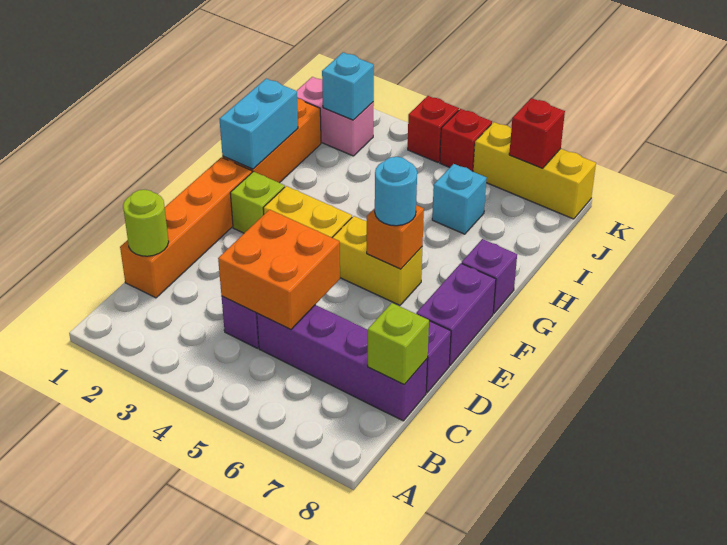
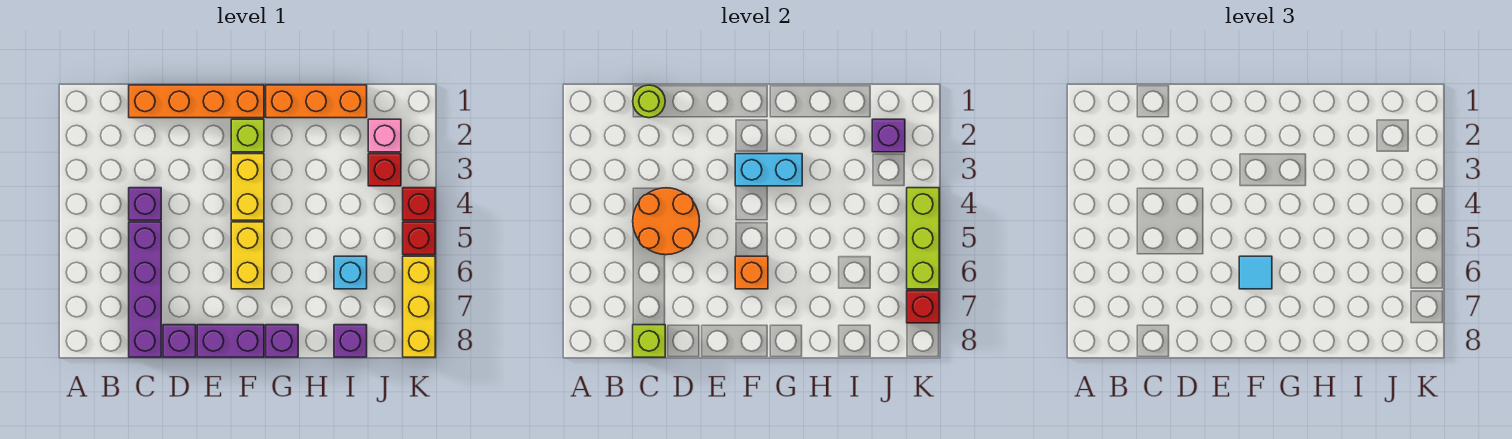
orange 2x2 brick [218,210,340,330] -> orange 2x2 round brick [633,188,700,255]
cyan 1x1 round brick [375,157,417,226] -> cyan 1x1 tile [1239,256,1272,289]
cyan 1x2 brick [220,79,298,169] -> cyan 1x2 brick moved to [735,154,802,186]
none -> purple 1x1 brick [334,325,367,357]
pink 1x2 brick [297,77,374,156] -> pink 1x1 brick [368,119,401,152]
cyan 1x1 brick [322,52,374,120] -> purple 1x1 brick [872,119,905,152]
none -> red 1x1 brick [368,154,401,186]
none -> lime 1x3 brick [907,188,939,289]

